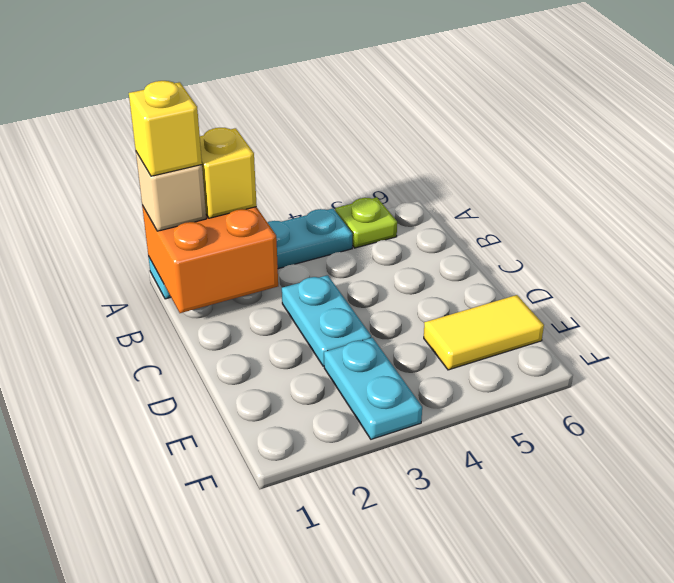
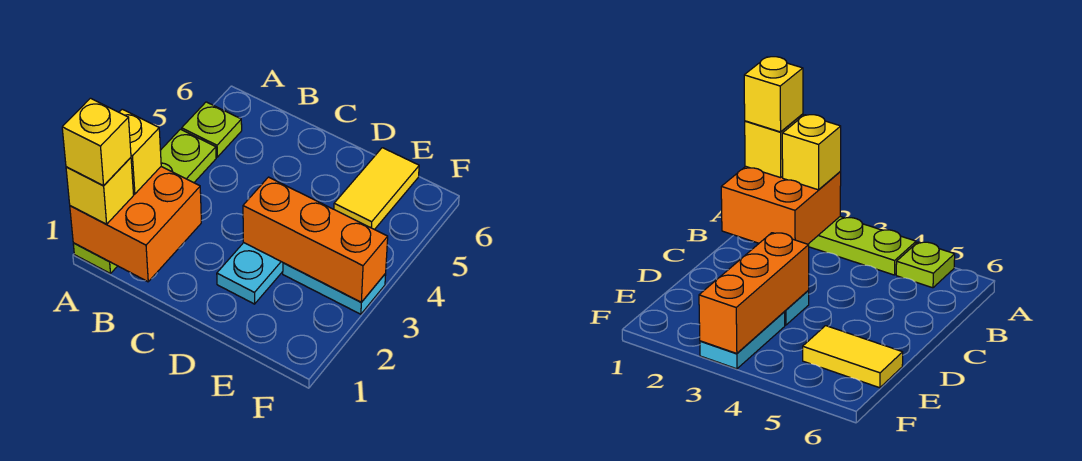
cyan 1x4 plate [148,209,352,299] -> lime 1x4 plate [73,129,216,274]
tan 1x1 brick [136,152,206,231] -> yellow 1x1 brick [66,158,134,224]
cyan 1x2 plate [282,275,371,366] -> cyan 1x2 plate turned to [217,243,283,304]
none -> orange 1x3 brick [243,177,388,302]

